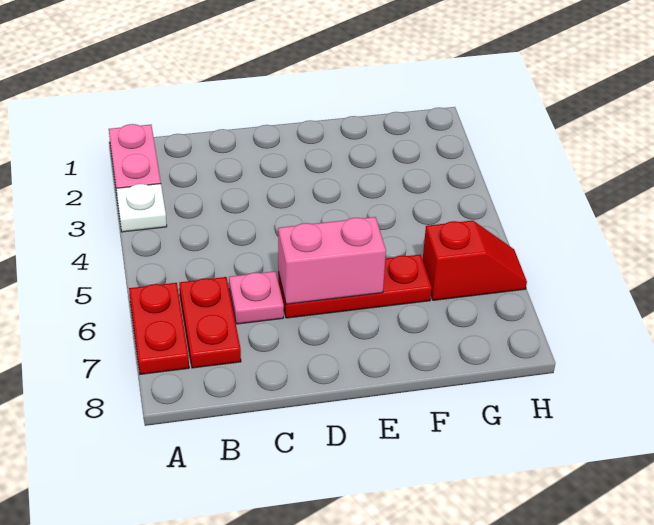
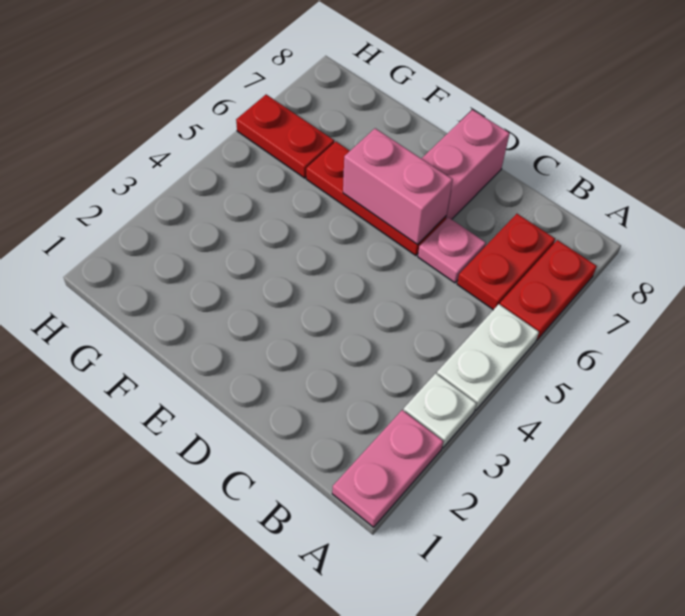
none -> white 1x2 plate [437,304,539,410]
none -> pink 1x2 brick [421,110,510,219]
red 1x2 slope [423,221,527,300] -> red 1x2 plate [236,95,334,178]

